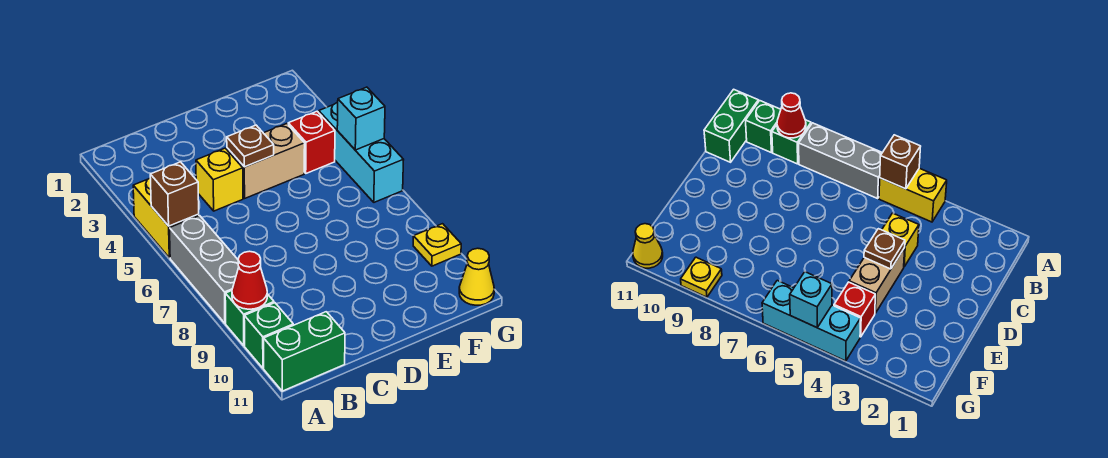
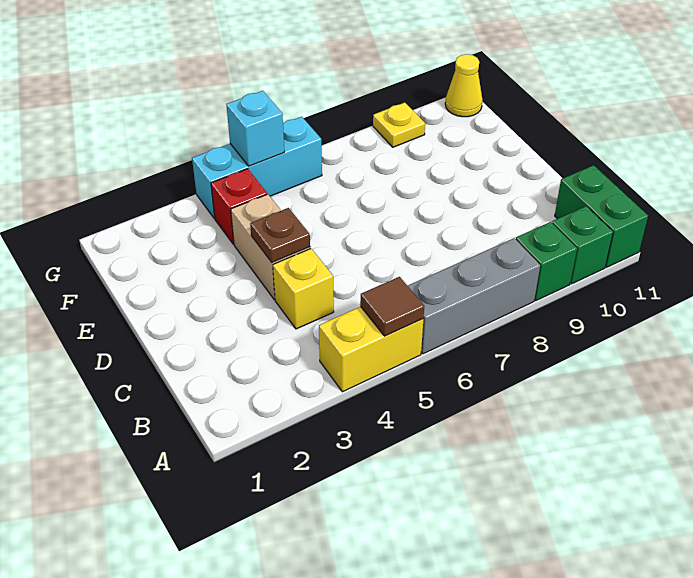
brown 1x1 brick [150,162,199,226] -> brown 1x1 tile [360,277,424,336]
red 1x1 cone [232,251,267,309] -> none

